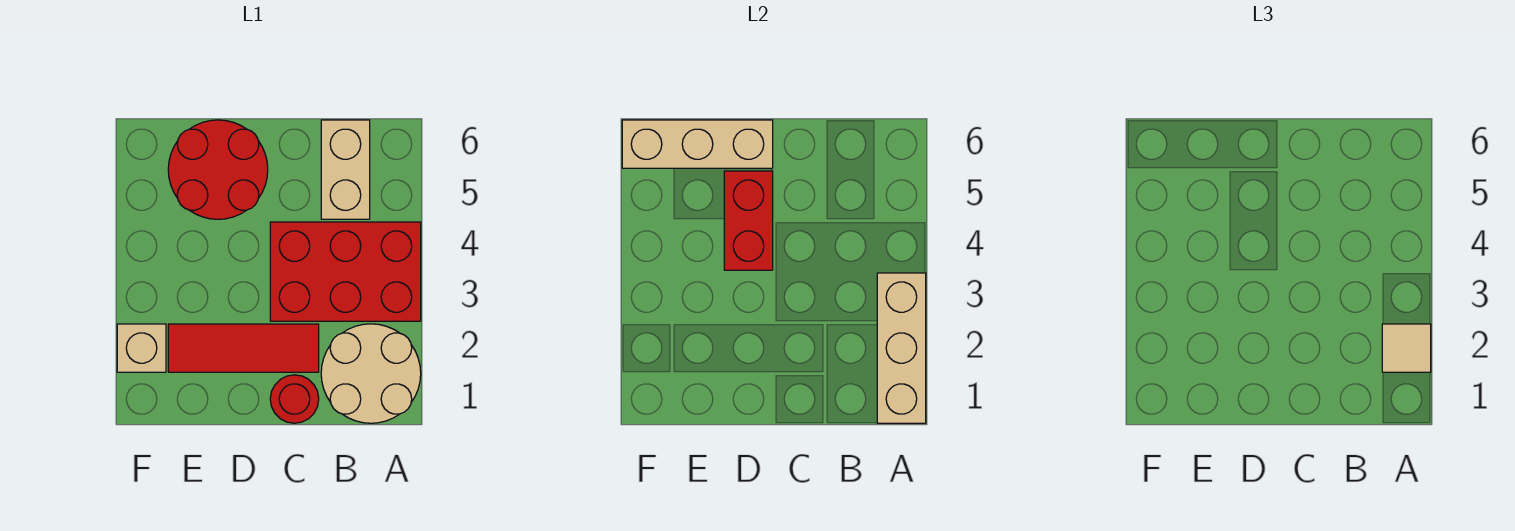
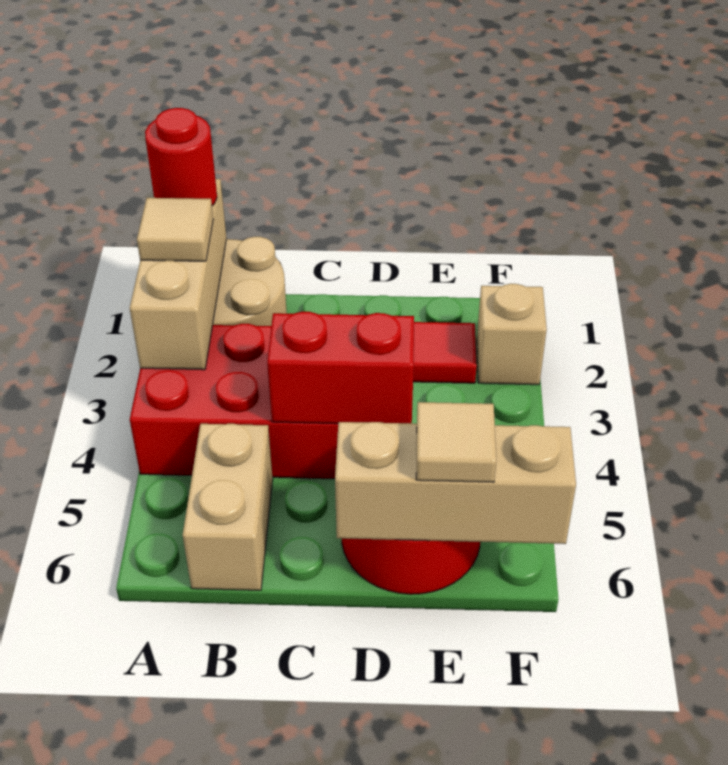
red 1x1 round brick [270,375,319,423] -> red 1x1 round brick moved to [145,108,217,206]
red 1x2 brick [724,171,773,270] -> red 1x2 brick turned to [267,312,414,424]
none -> tan 1x1 tile [416,402,496,482]

